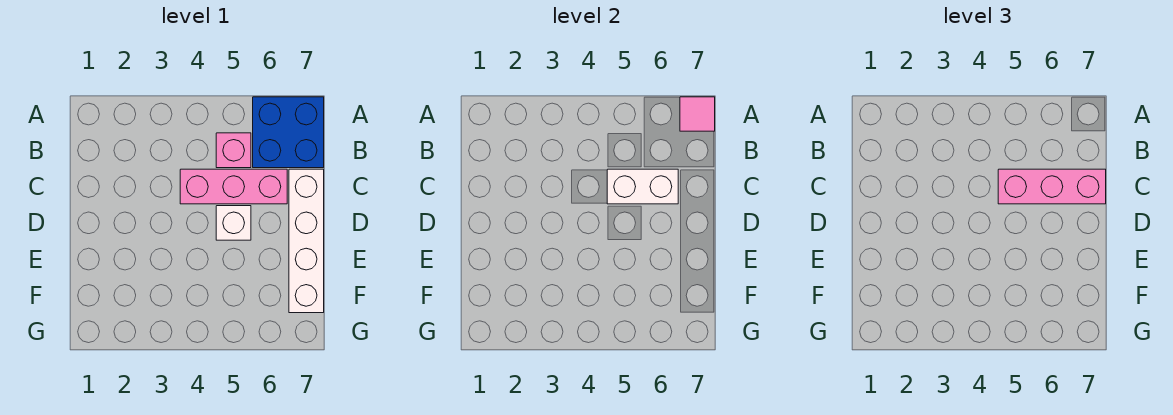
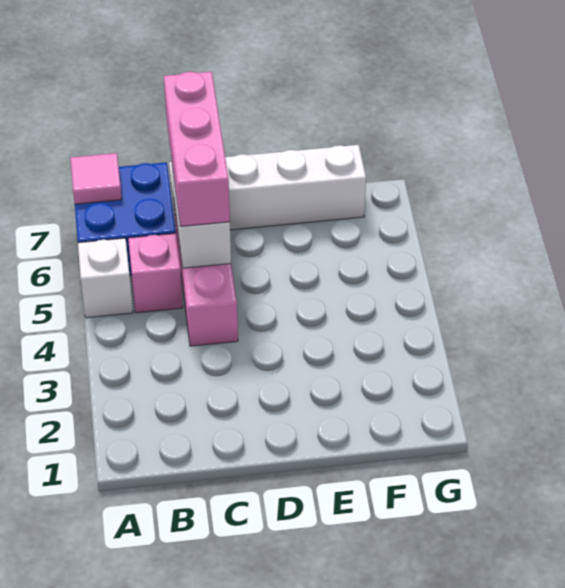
white 1x1 brick [216,206,251,240] -> white 1x1 brick moved to [78,238,133,318]

